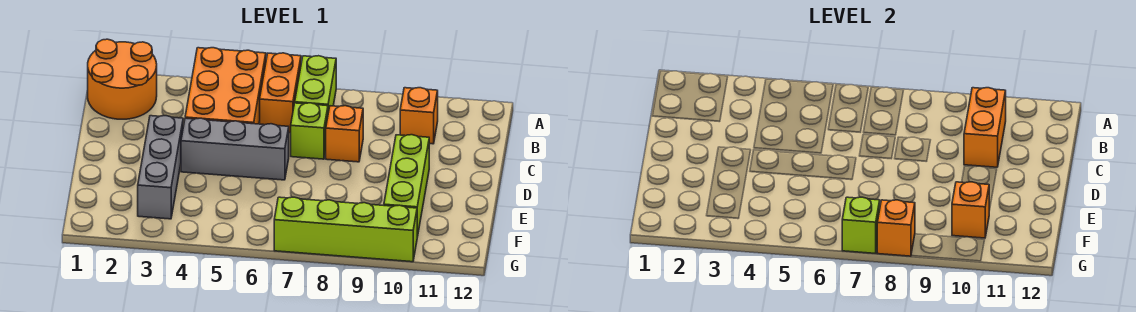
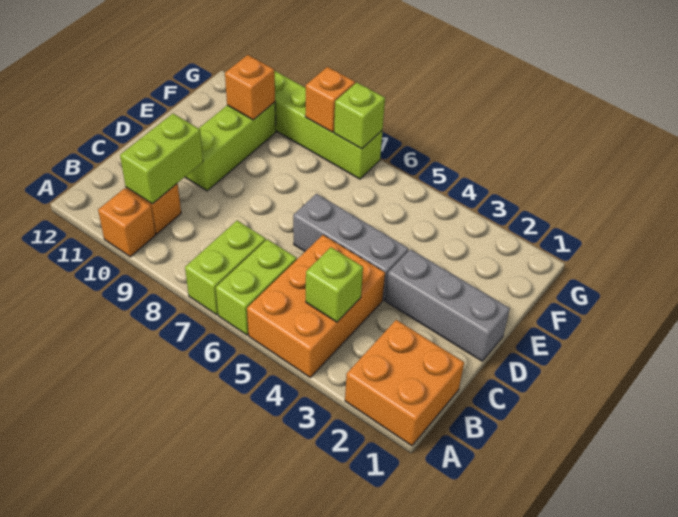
orange 2x2 round brick [88,39,157,119] -> orange 2x2 brick [345,320,464,446]
orange 1x2 brick [260,53,301,133] -> lime 1x2 brick [216,239,297,335]
orange 1x2 brick [964,88,1006,167] -> lime 1x2 brick [120,114,203,204]
lime 1x1 brick [291,103,328,159] -> lime 1x1 brick moved to [306,247,363,322]
orange 1x1 brick [326,106,363,162] -> orange 1x1 brick moved to [98,188,156,257]
grey 1x3 brick [138,116,183,219] -> grey 1x3 brick turned to [385,249,510,361]

